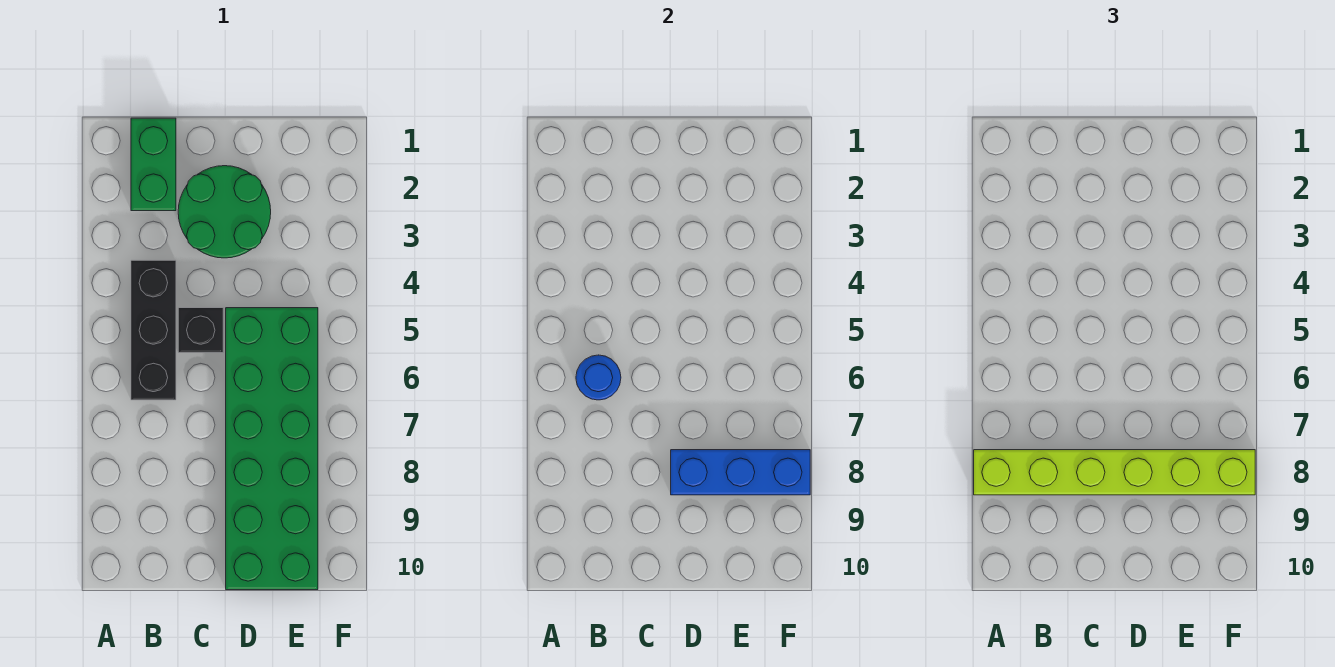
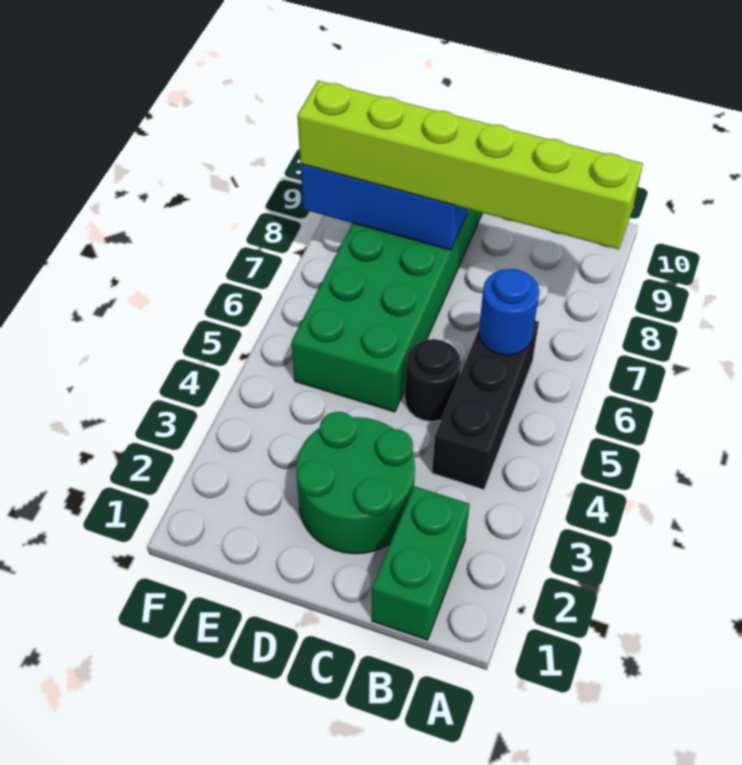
black 1x1 brick [178,308,223,353] -> black 1x1 round brick [405,339,461,422]

